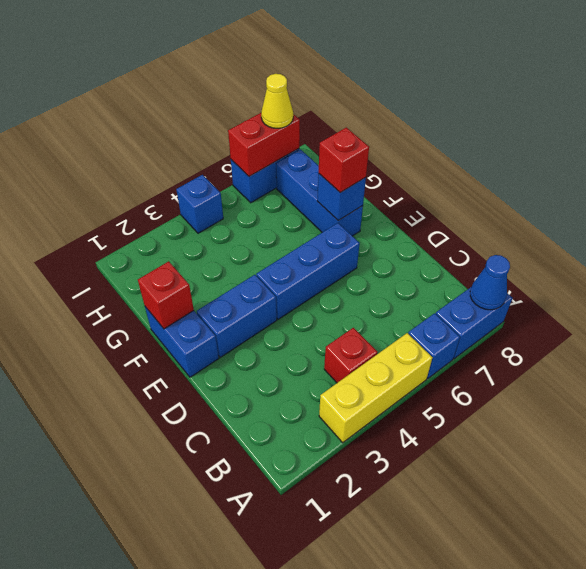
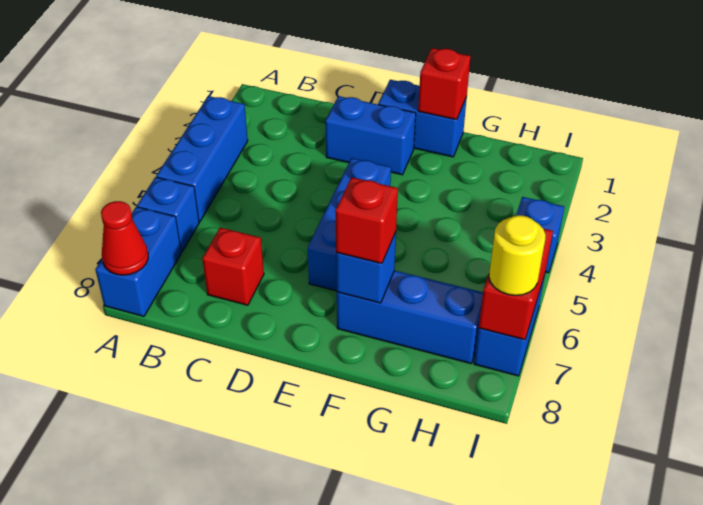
yellow 1x3 brick [319,333,432,443] -> blue 1x3 brick [156,96,248,222]
blue 1x1 cone [470,255,510,310] -> red 1x1 cone [101,201,148,275]
red 1x1 brick [324,328,377,383] -> red 1x1 brick moved to [202,228,264,305]
blue 1x2 brick [197,275,277,357] -> blue 1x2 brick turned to [325,96,416,175]
yellow 1x1 cone [261,74,293,128] -> yellow 1x1 round brick [489,215,546,296]

